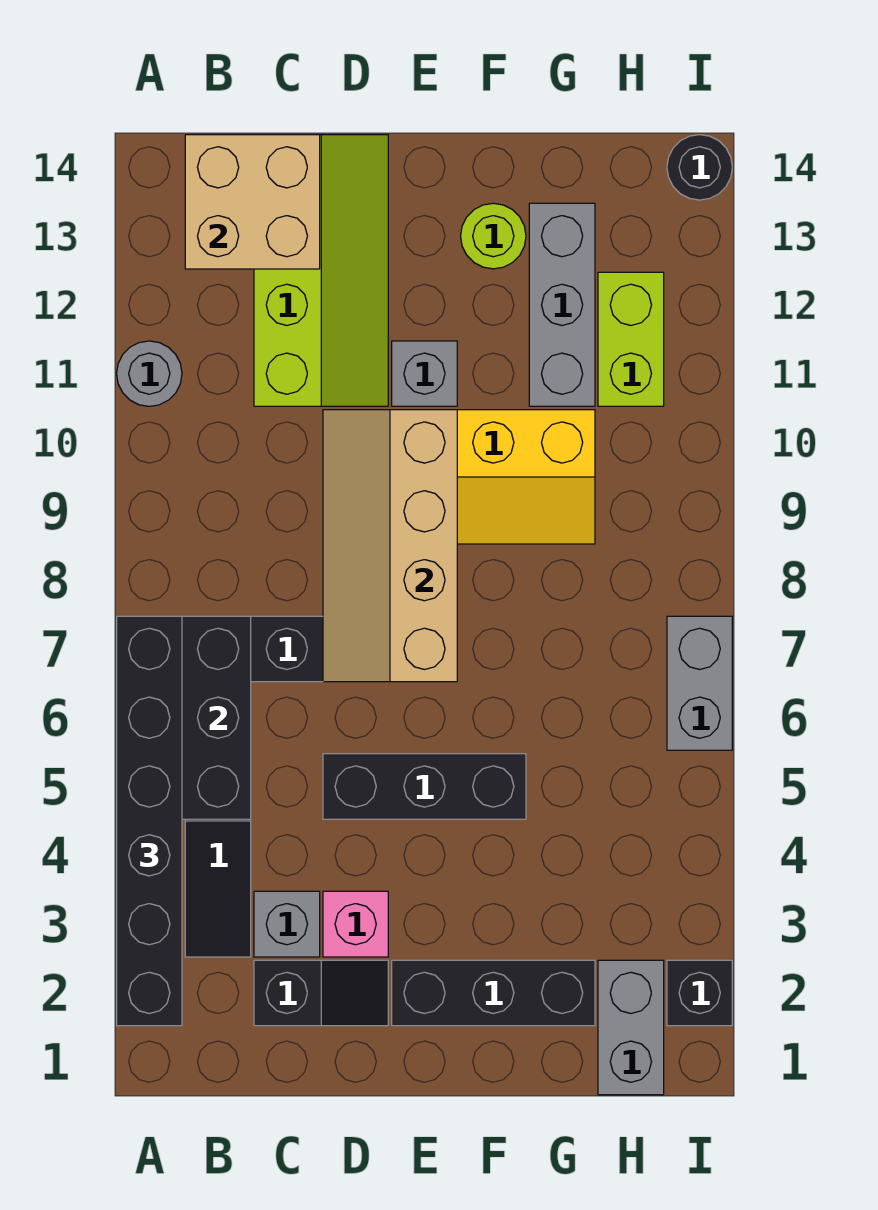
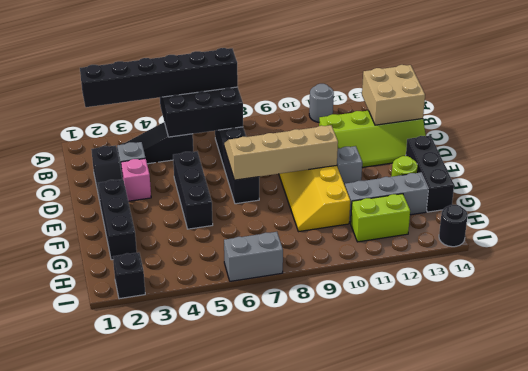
none -> black 1x3 brick [406,136,454,212]
grey 1x2 brick [598,960,664,1095] -> none

